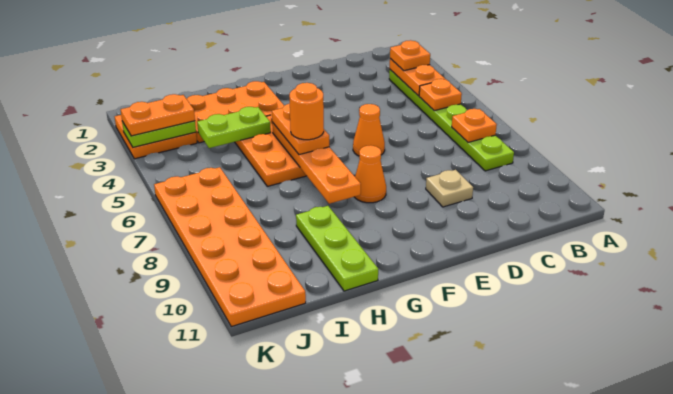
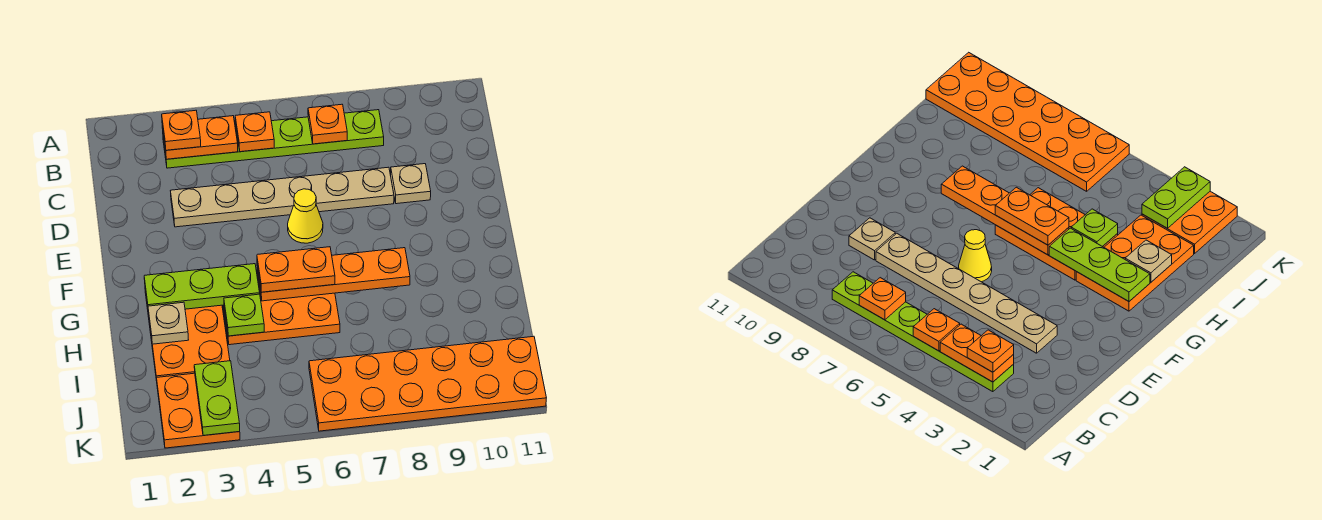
none -> tan 1x6 plate [171,167,394,227]
orange 1x1 cone [353,104,385,156] -> yellow 1x1 cone [288,189,323,243]
orange 1x1 cone [355,145,386,203] -> none
orange 1x1 round brick [290,83,324,140] -> none
none -> tan 1x1 plate [148,302,188,344]
lime 1x2 plate [197,107,271,148] -> lime 1x1 plate [224,294,264,336]
lime 1x3 plate [296,206,378,291] -> lime 1x3 plate moved to [144,264,260,309]
orange 1x2 plate [121,94,195,136] -> none

